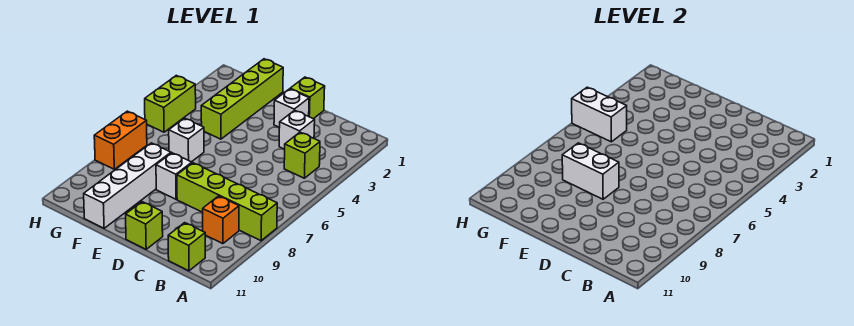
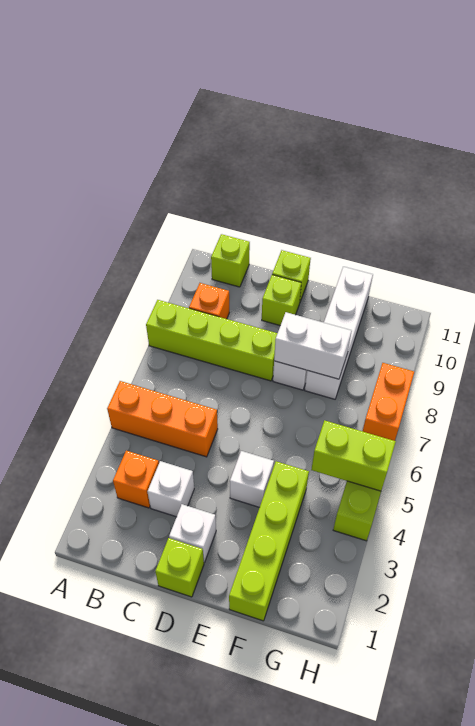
none -> orange 1x3 brick [107,381,218,457]
none -> orange 1x1 brick [113,451,159,508]
lime 1x1 brick [284,132,320,178] -> lime 1x1 brick moved to [262,275,301,326]
white 1x1 brick [169,118,204,162] -> white 1x1 brick moved to [230,451,274,507]
white 1x2 brick [572,87,627,142] -> lime 1x2 brick [311,420,396,491]

